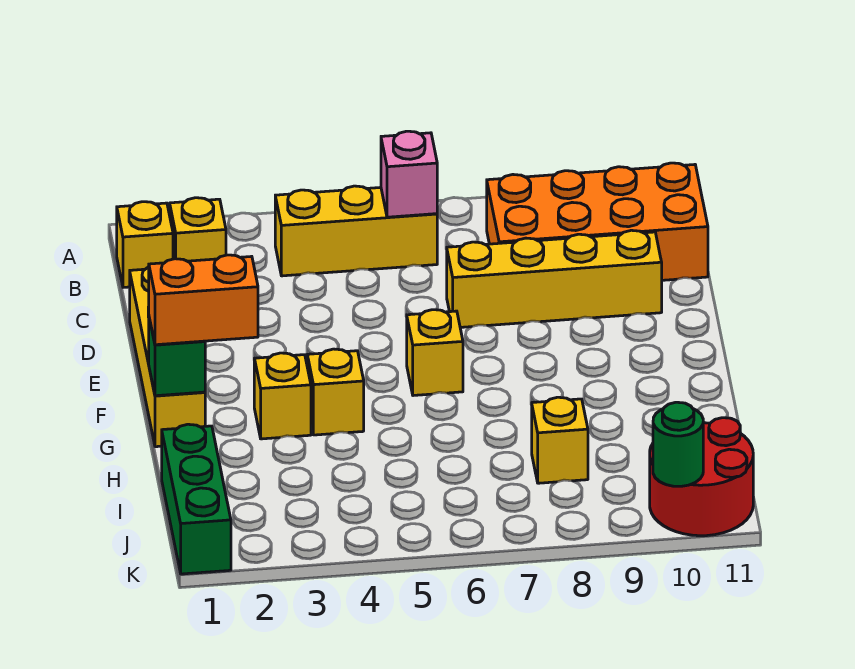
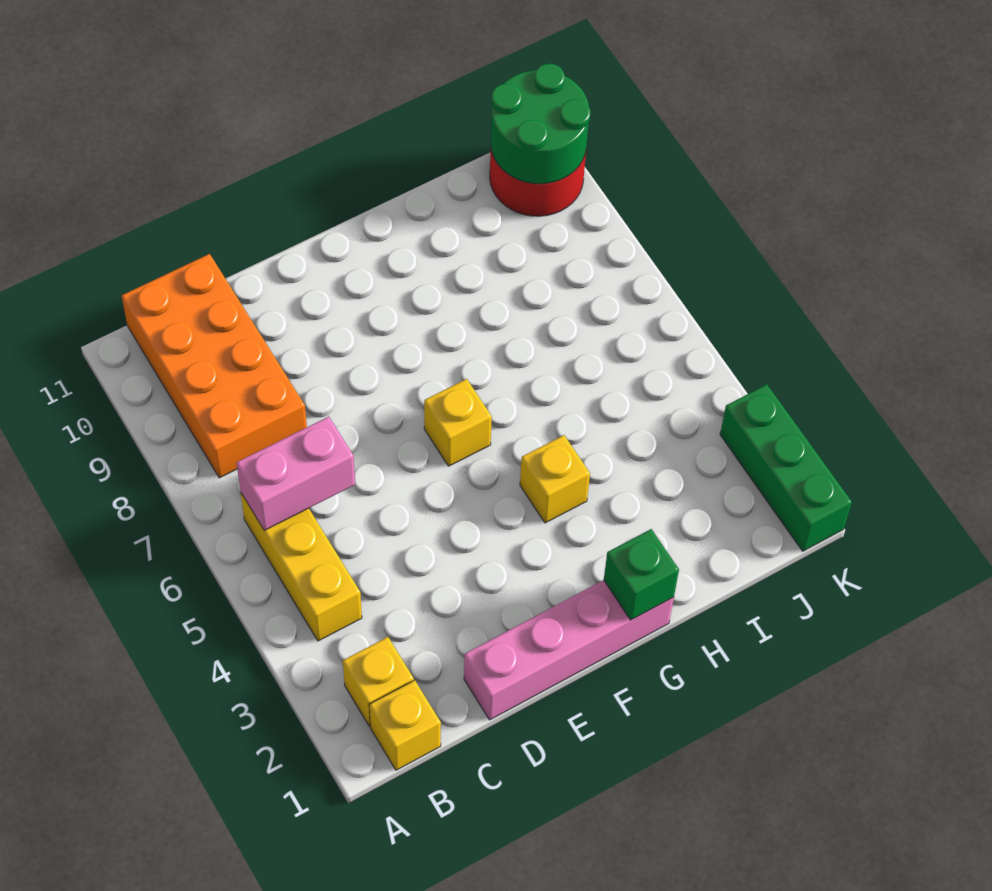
pink 1x1 brick [381,131,437,217] -> pink 1x2 brick [237,417,355,530]
yellow 1x4 brick [130,267,205,447] -> pink 1x4 brick [464,580,674,720]
yellow 1x4 brick [447,230,662,327] -> none
orange 1x2 brick [149,255,258,345] -> none
yellow 1x1 brick [254,353,311,439] -> none
green 1x3 brick [162,424,231,574] -> green 1x3 brick turned to [720,384,852,551]
yellow 1x1 brick [532,397,588,483] -> none
green 1x1 round brick [653,402,703,486] -> green 2x2 round brick [491,63,590,184]

